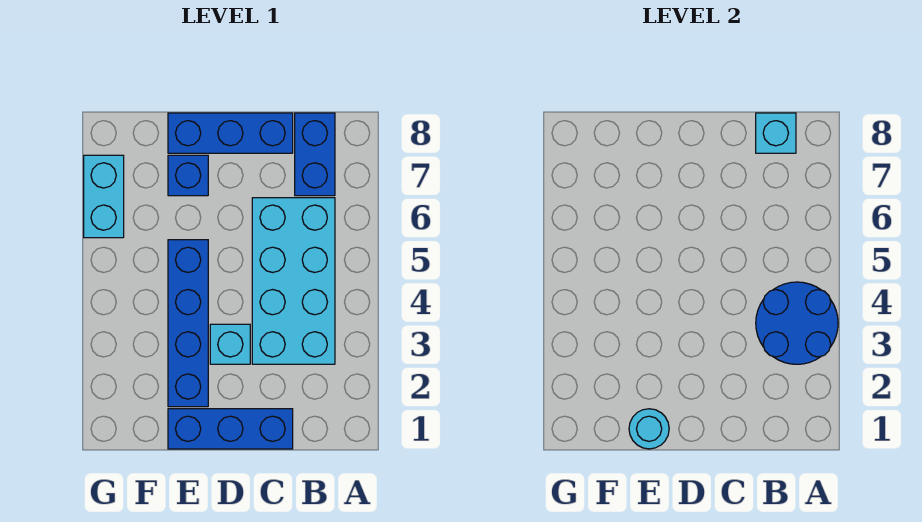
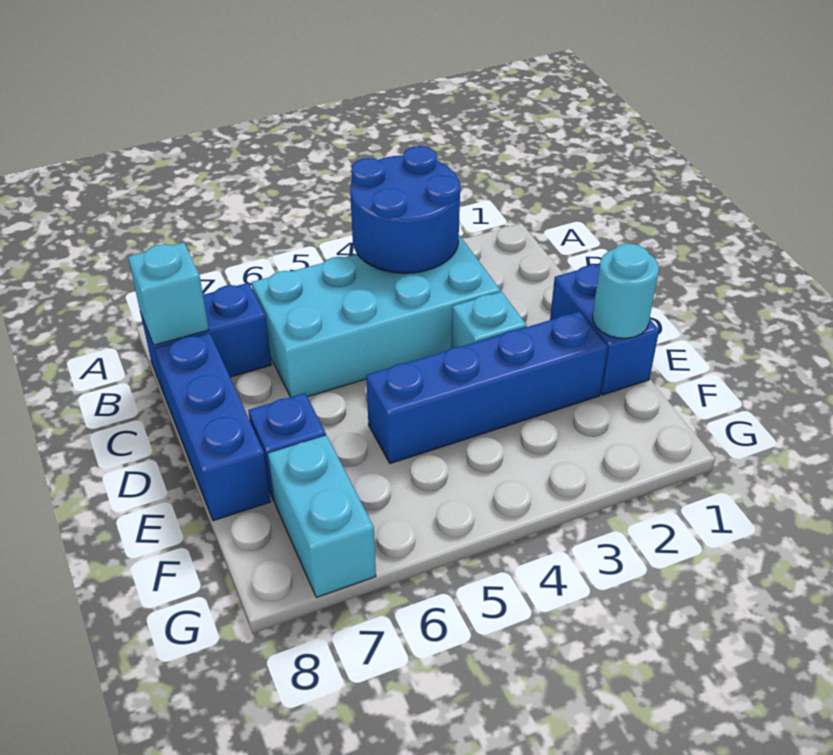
blue 1x3 brick [168,409,293,449] -> blue 1x2 brick [550,264,659,395]
cyan 1x2 brick [84,155,124,238] -> cyan 1x2 brick turned to [268,435,376,597]

